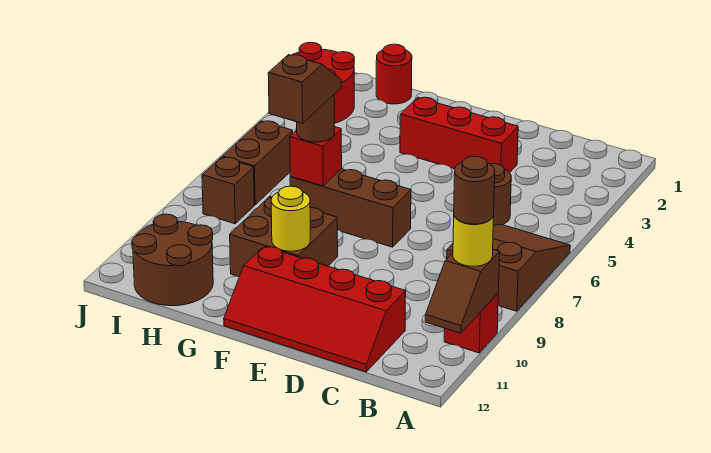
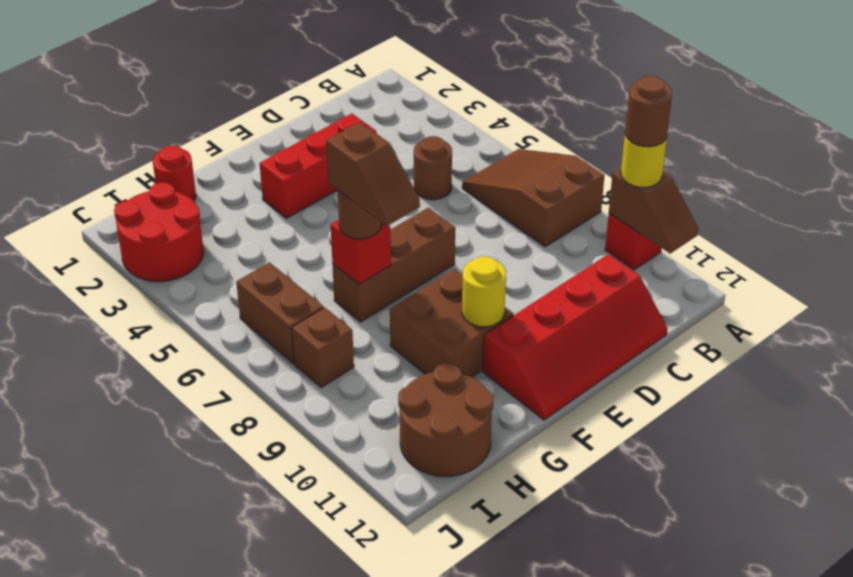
brown 1x2 slope [268,55,341,123] -> brown 1x2 slope turned to [326,122,420,226]

